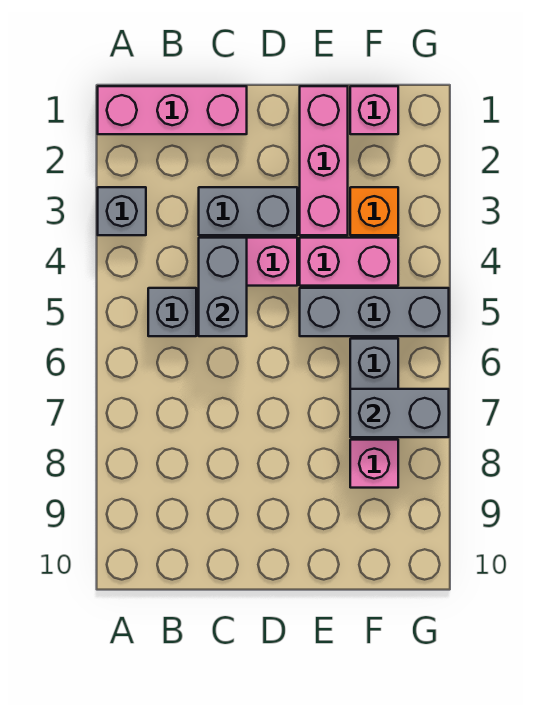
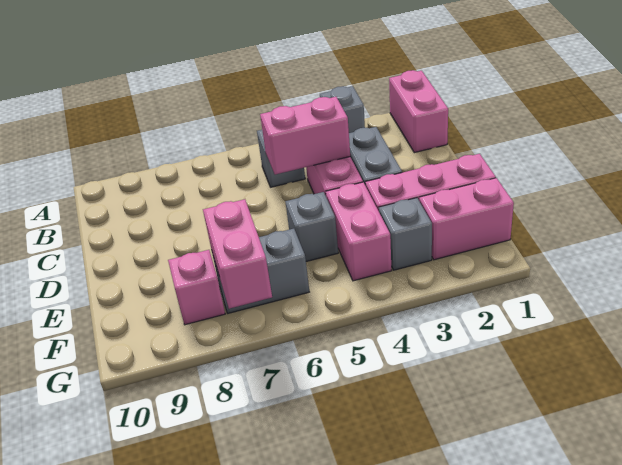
pink 1x3 brick [98,86,247,134] -> pink 1x2 brick [389,70,448,153]
grey 1x2 brick [199,238,247,336] -> pink 1x2 brick [260,97,350,174]
grey 1x3 brick [300,288,449,336] -> grey 1x1 brick [285,192,338,262]
pink 1x1 brick [350,86,398,134] -> pink 1x2 brick [419,178,514,260]
orange 1x1 brick [350,187,398,235] -> grey 1x1 brick [379,198,432,270]
grey 1x2 brick [350,389,449,437] -> pink 1x2 brick [203,199,272,309]

